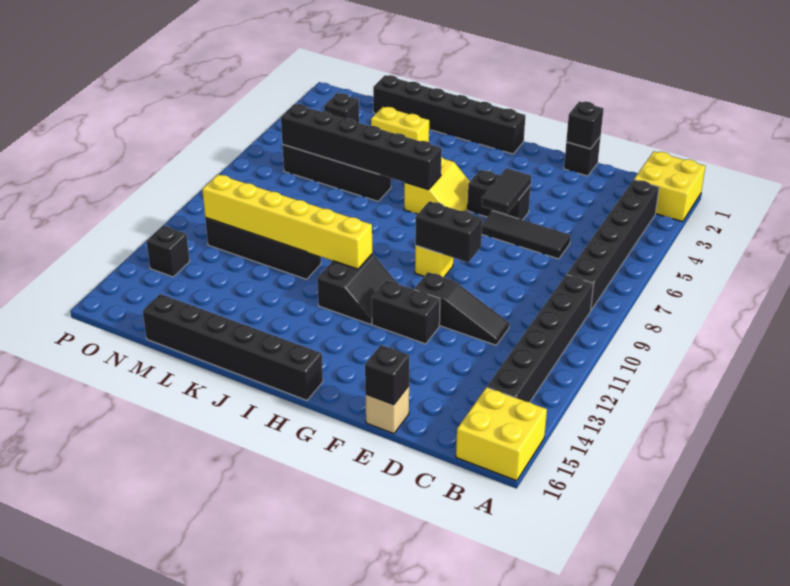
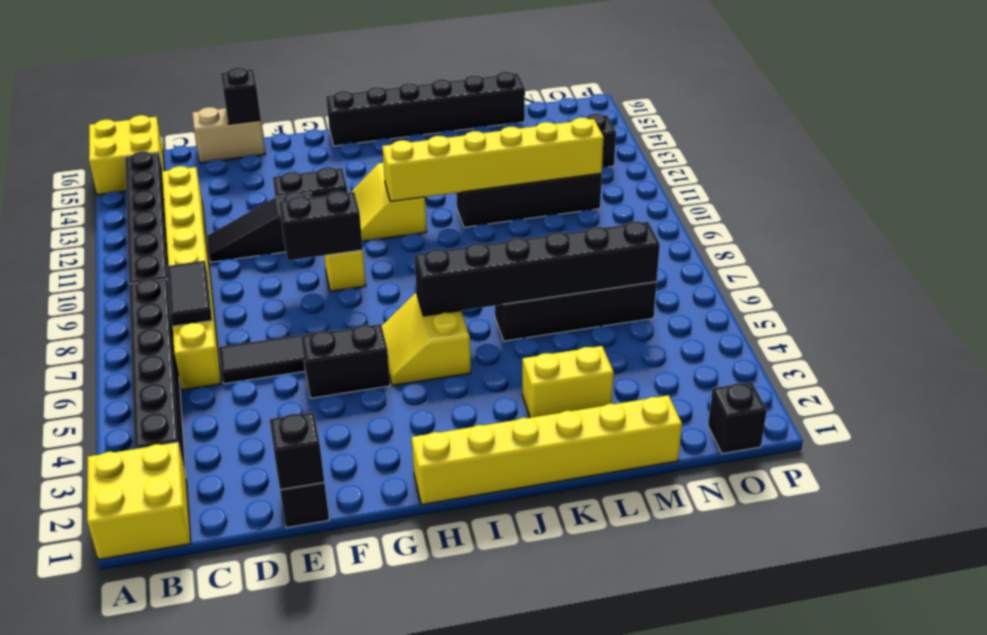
none -> yellow 1x8 brick [162,166,221,390]
tan 1x1 brick [365,386,409,434] -> tan 1x2 brick [193,107,265,163]
black 1x2 tile [482,168,531,214] -> black 1x2 tile moved to [167,261,212,326]
black 1x6 brick [373,75,526,154] -> yellow 1x6 brick [412,395,682,505]
black 2x2 slope [317,254,396,324] -> yellow 2x2 slope [351,163,427,241]
black 1x1 brick [324,93,359,123] -> black 1x1 brick moved to [708,382,767,454]

